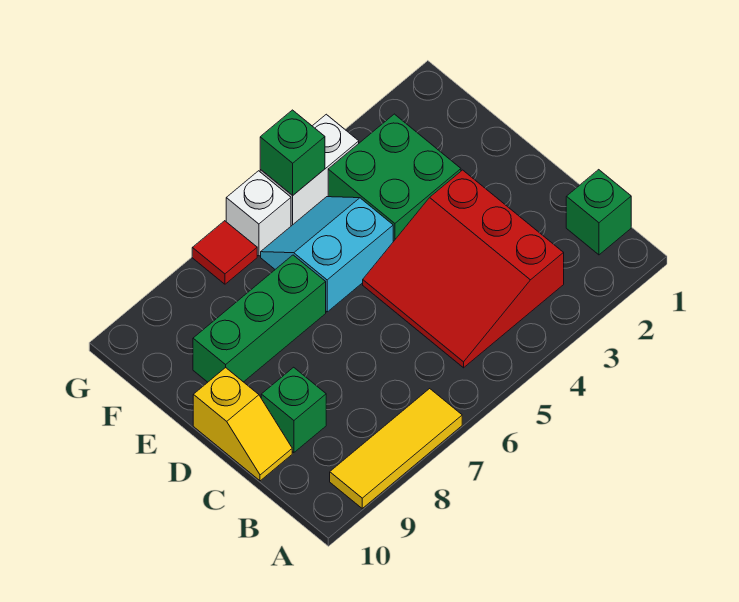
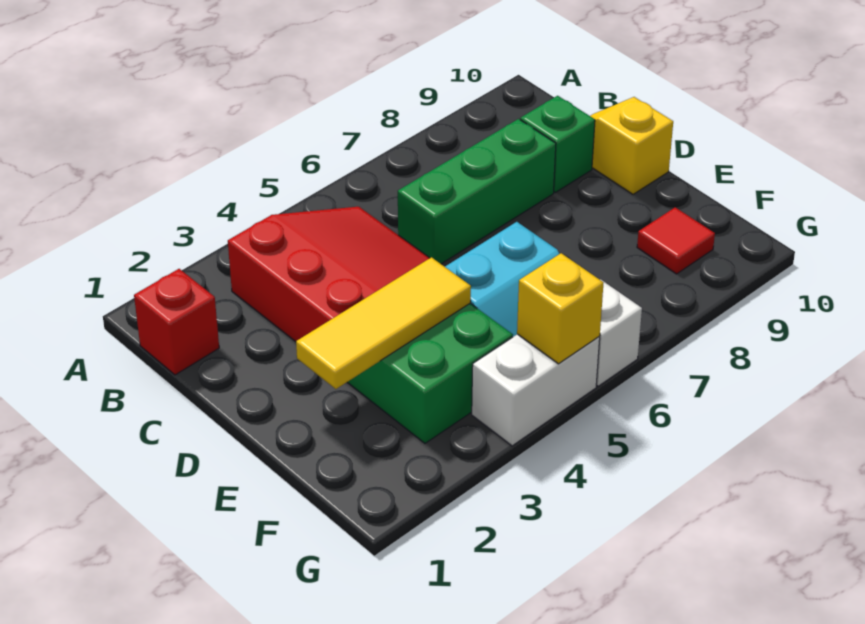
yellow 1x3 tile [330,389,462,508] -> yellow 1x3 tile moved to [296,257,471,389]
green 1x1 brick [566,170,631,255] -> red 1x1 brick [134,269,219,375]
green 1x3 brick [193,255,326,382] -> green 1x3 brick moved to [398,119,556,264]
green 1x1 brick [260,110,325,195] -> yellow 1x1 brick [517,253,603,364]
red 1x1 tile [192,221,257,284] -> red 1x1 tile moved to [637,207,715,274]

